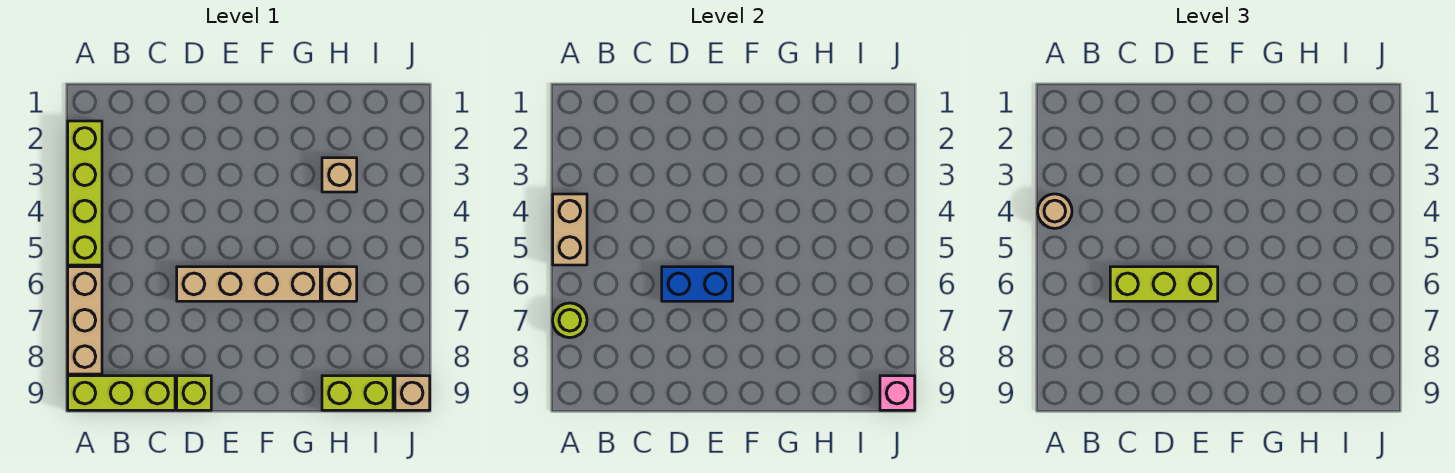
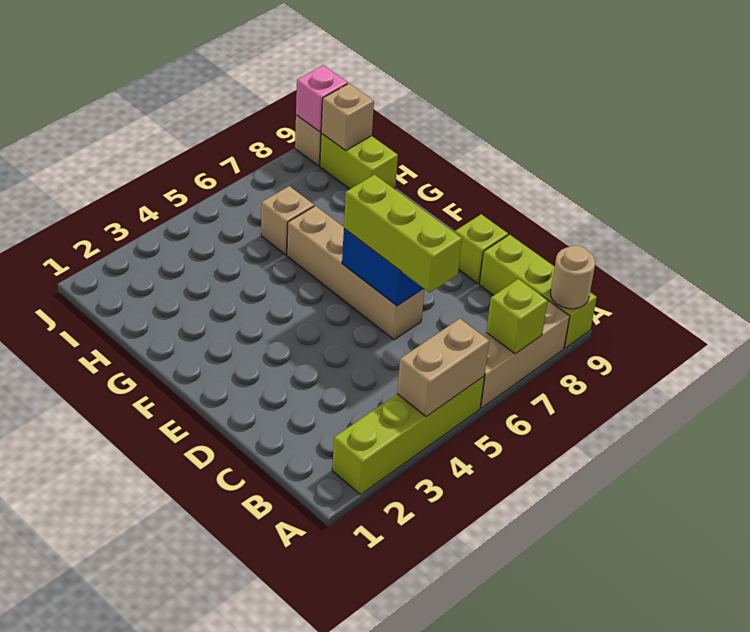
tan 1x1 round brick [1038,194,1072,228] -> tan 1x1 round brick moved to [550,245,595,309]
lime 1x1 round brick [553,303,587,338] -> lime 1x1 brick [486,279,548,354]
tan 1x1 brick [322,158,357,192] -> tan 1x1 brick moved to [321,84,374,151]

